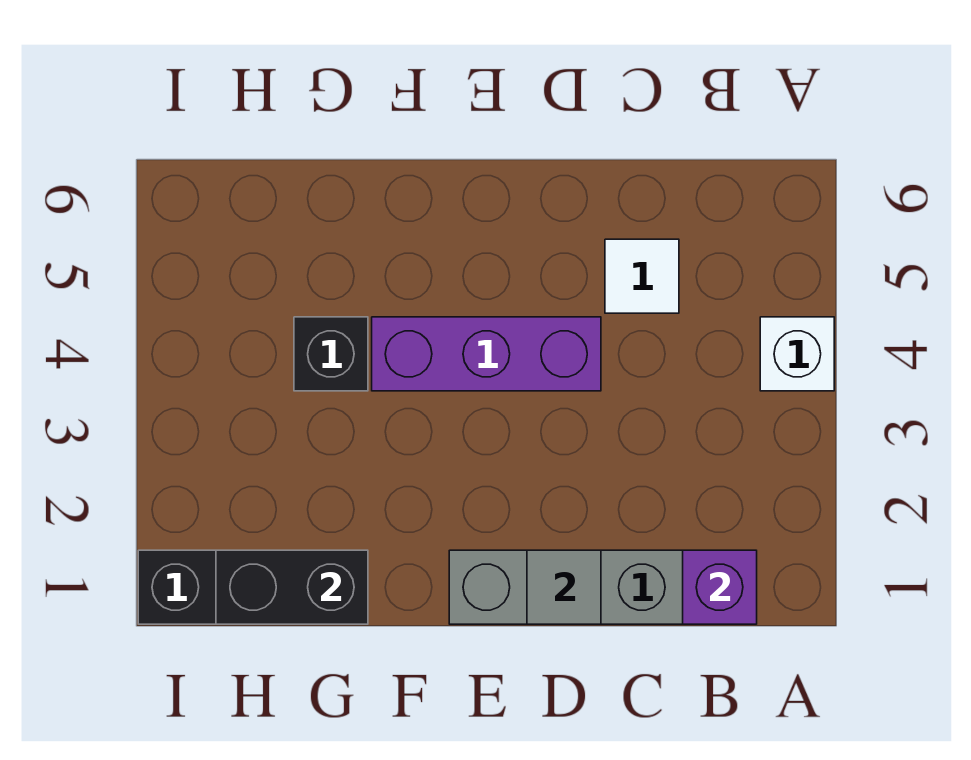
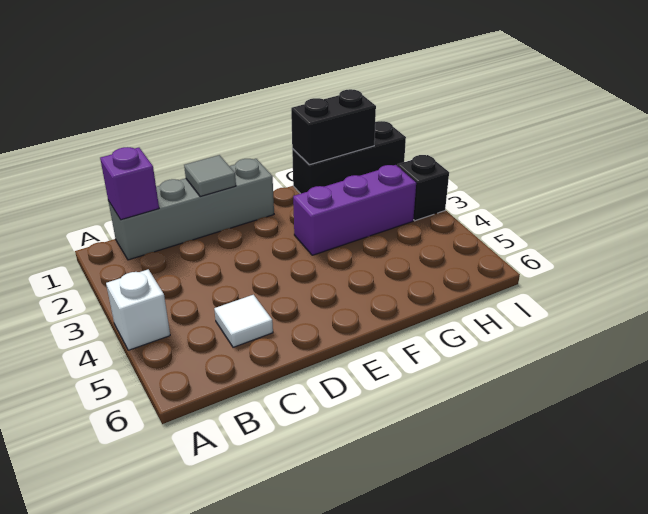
purple 1x3 brick [372,317,601,391] -> purple 1x3 brick moved to [293,165,416,255]
black 1x1 brick [294,317,368,391] -> black 1x1 brick moved to [397,155,449,221]

